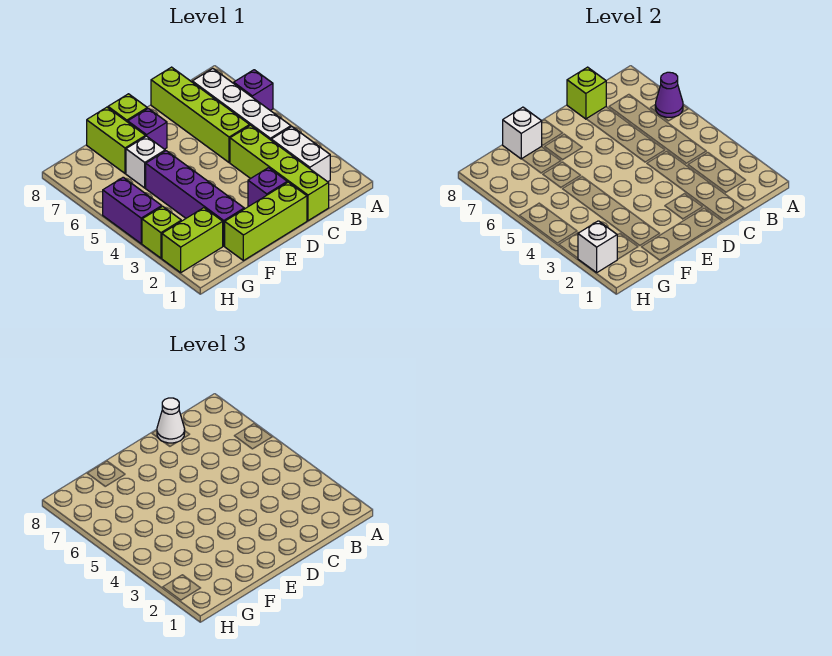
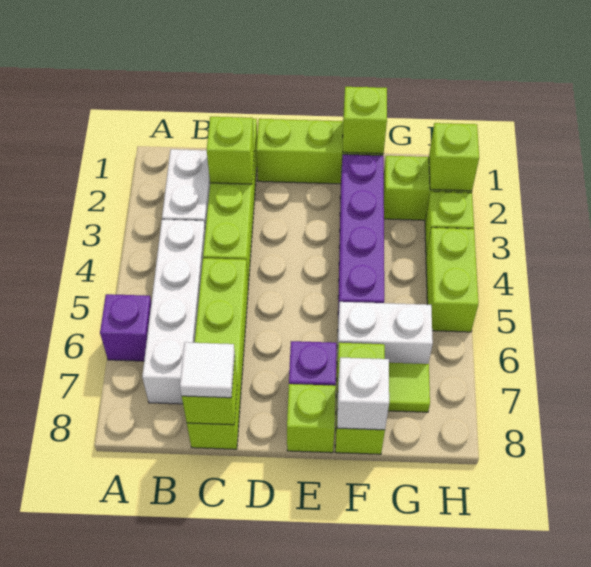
purple 1x1 cone [655,72,683,117] -> none
none -> lime 1x1 brick [207,117,254,184]
white 1x1 cone [157,398,185,443] -> white 1x1 tile [180,342,235,398]
purple 1x1 brick [248,168,287,206] -> none
none -> lime 1x1 brick [343,87,387,154]
white 1x1 brick [126,136,165,188] -> white 1x2 brick [337,302,433,364]
none -> lime 1x1 tile [388,363,430,412]
white 1x1 brick [578,221,617,273] -> lime 1x1 brick [429,123,479,191]
purple 1x2 brick [103,177,162,244] -> lime 1x2 brick [426,228,478,332]

